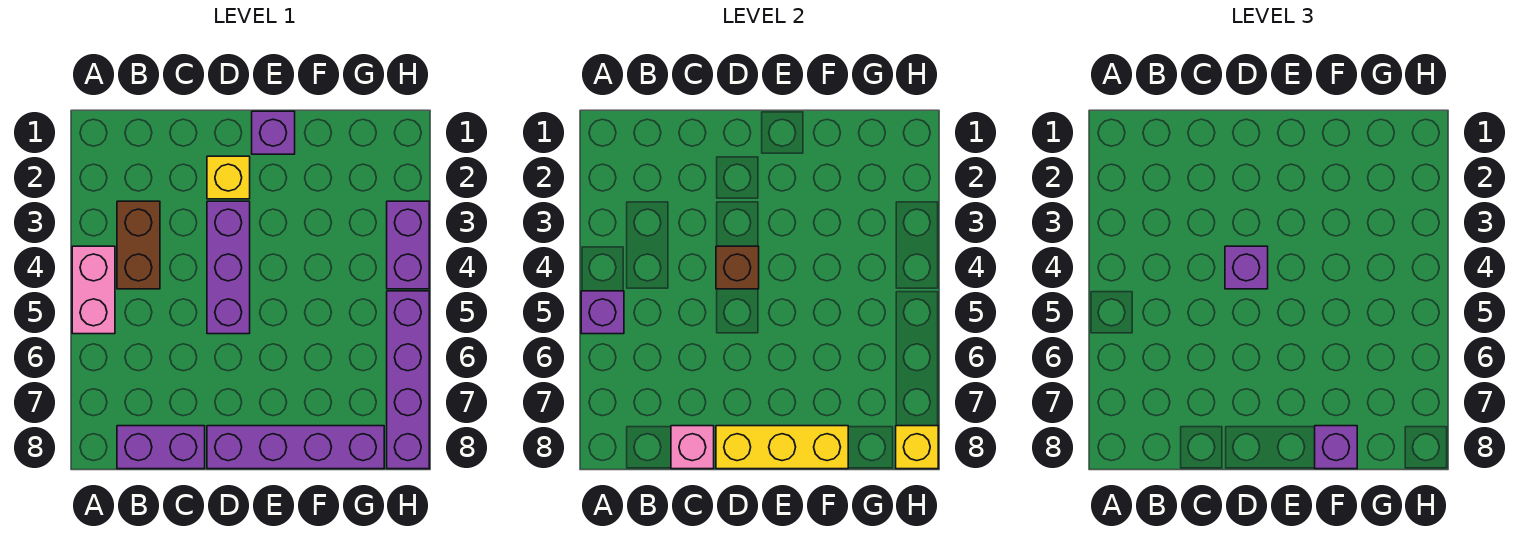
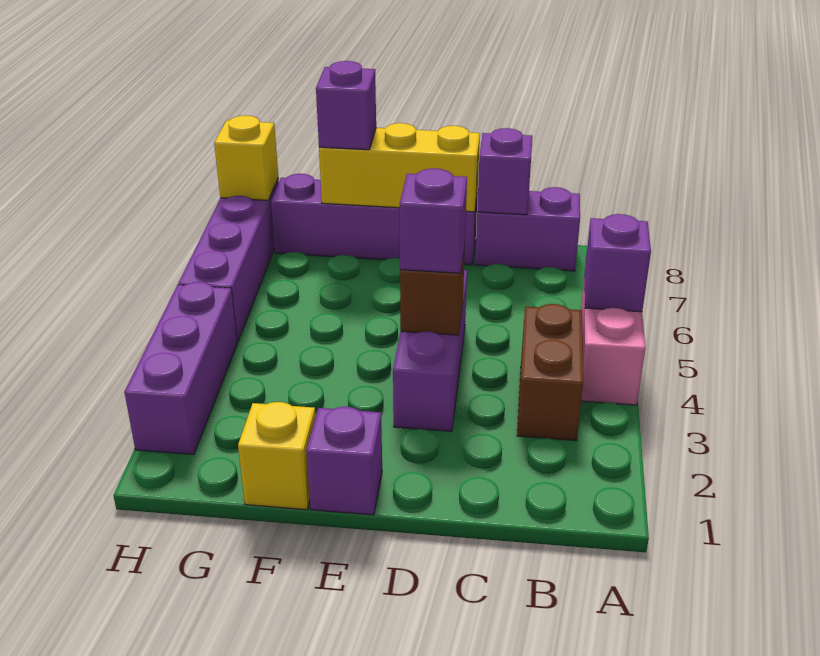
pink 1x1 brick [671,426,714,469] -> purple 1x1 brick [477,128,532,215]
yellow 1x1 brick [207,156,250,199] -> yellow 1x1 brick moved to [238,402,316,510]
purple 1x2 brick [387,201,429,289] -> purple 1x3 brick [124,282,237,455]

